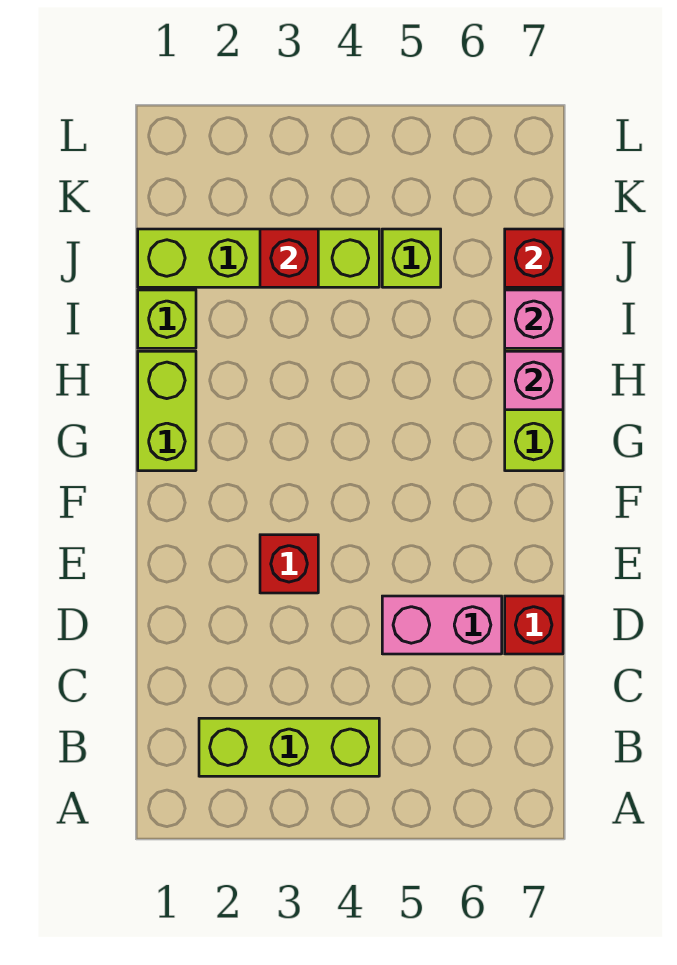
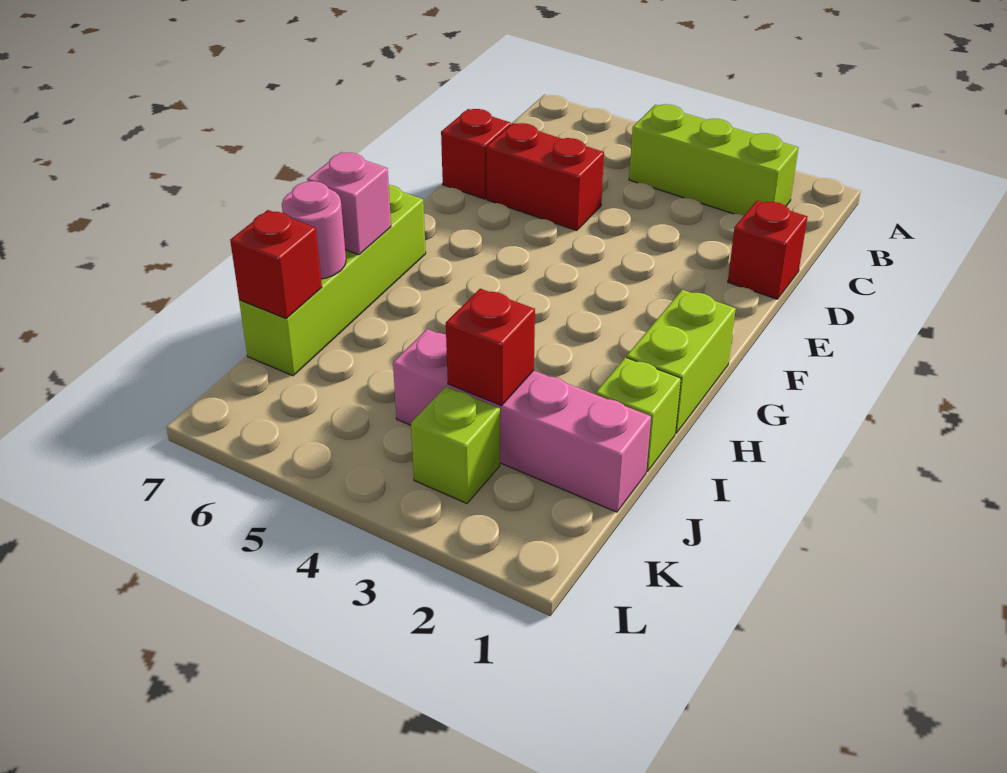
pink 1x2 brick [382,596,502,654] -> red 1x2 brick [486,123,604,231]
red 1x1 brick [260,535,318,593] -> red 1x1 brick moved to [728,200,807,299]
pink 1x1 brick [505,290,563,348] -> pink 1x1 round brick [282,181,346,279]
lime 1x4 brick [138,229,379,287] -> pink 1x4 brick [393,329,651,512]
lime 1x1 brick [382,229,441,287] -> lime 1x1 brick moved to [411,387,500,503]

